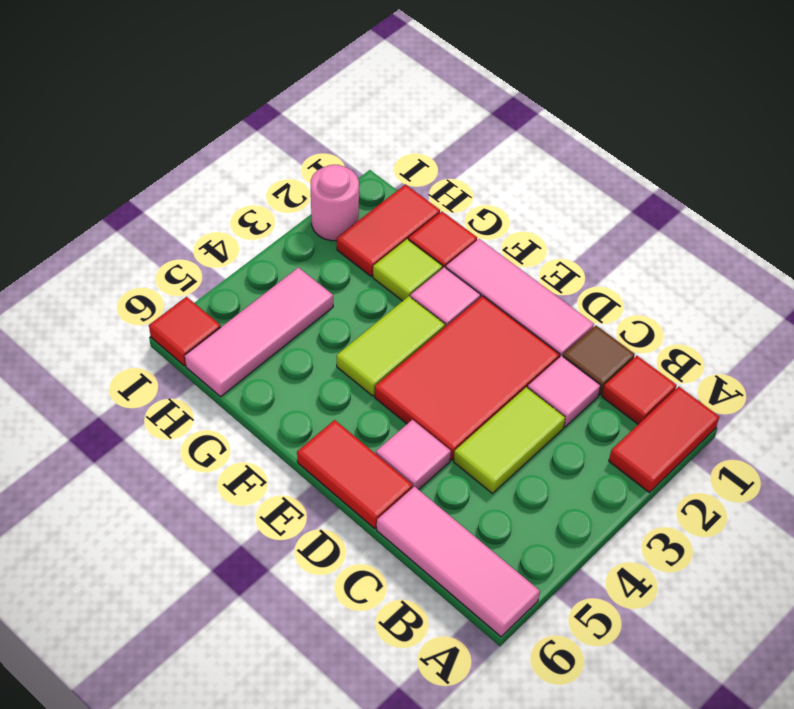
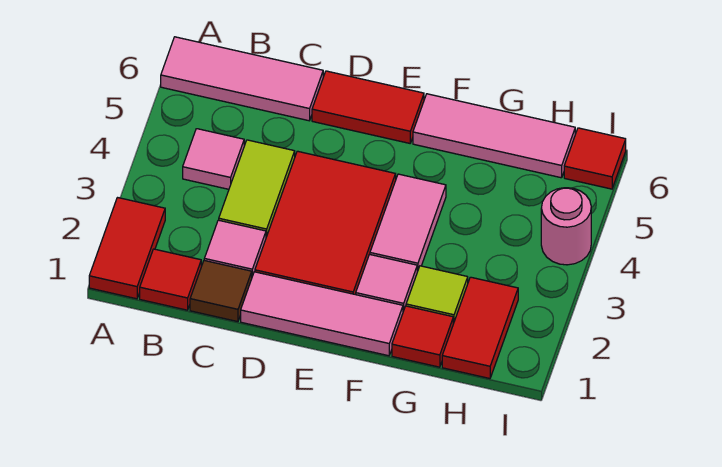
pink 1x1 tile [376,420,451,490] -> pink 1x1 tile moved to [183,129,244,189]
lime 1x2 tile [337,296,445,396] -> pink 1x2 tile [370,174,446,272]
pink 1x3 tile [185,267,333,397] -> pink 1x3 tile turned to [413,94,575,178]
pink 1x1 round brick [311,165,359,241] -> pink 1x1 round brick moved to [541,188,591,265]

